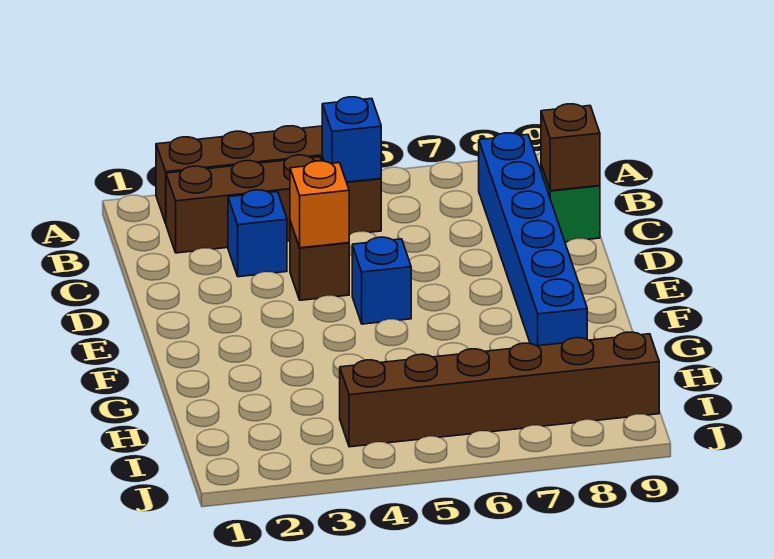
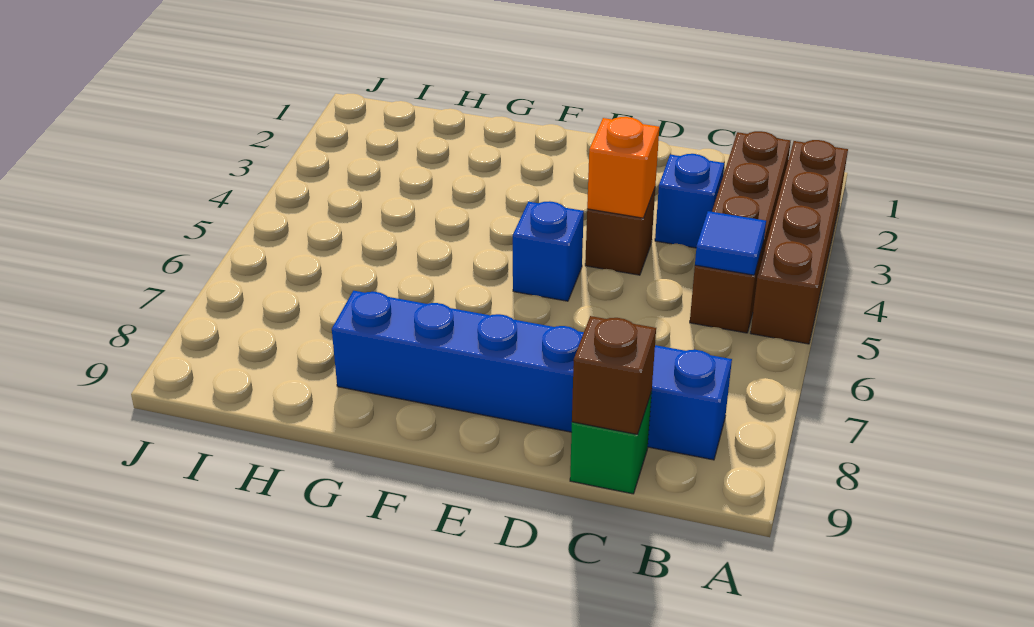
blue 1x1 brick [322,97,381,182] -> blue 1x1 tile [695,211,766,275]
brown 1x6 brick [340,332,659,447] -> none

